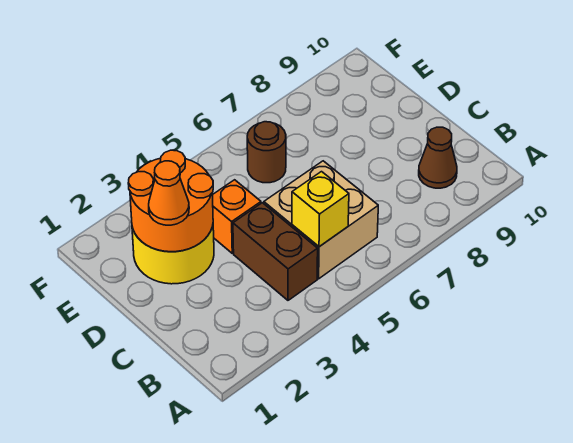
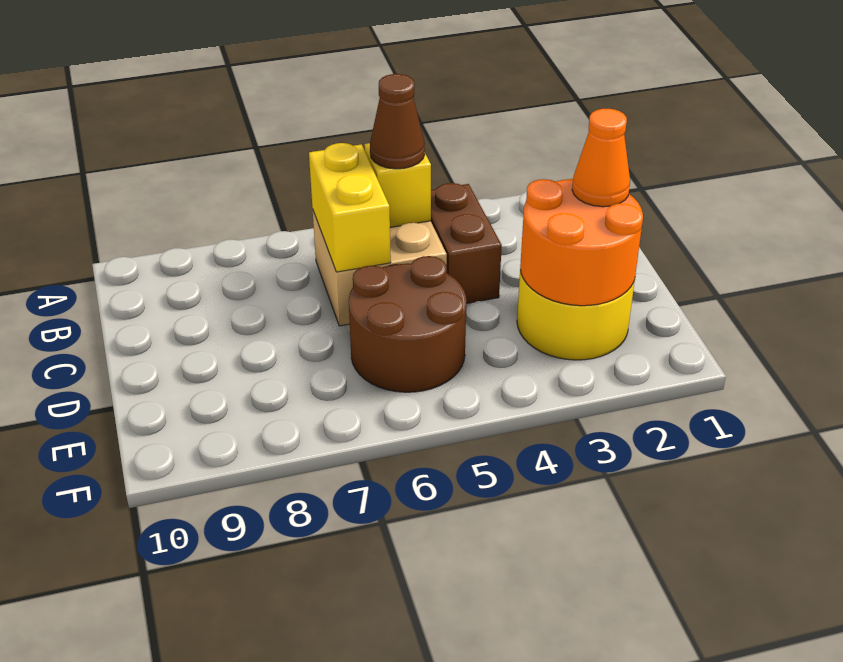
none -> yellow 1x2 brick [309,143,391,272]
brown 1x1 cone [419,127,457,188] -> brown 1x1 cone moved to [370,74,425,169]
orange 1x1 brick [212,180,261,253] -> none
brown 1x1 round brick [247,122,286,183] -> brown 2x2 round brick [349,256,466,392]

